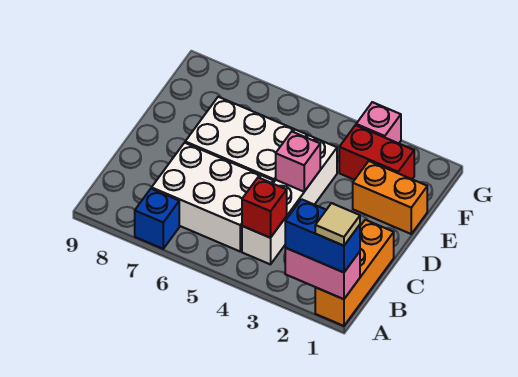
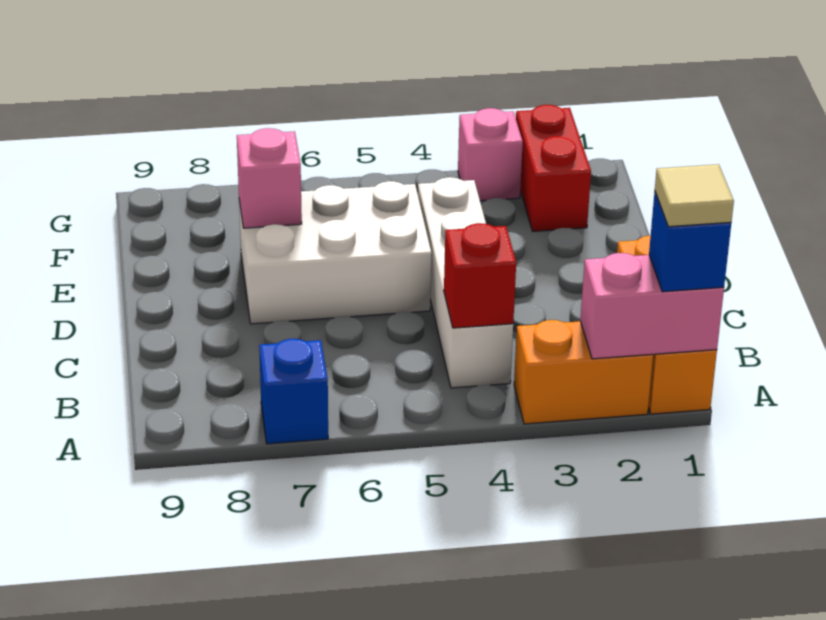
blue 1x2 brick [285,199,360,272] -> blue 1x1 brick [649,192,731,292]
white 2x3 brick [152,143,273,251] -> none
pink 1x1 brick [276,132,320,192] -> pink 1x1 brick moved to [237,128,302,228]
orange 1x2 brick [353,161,427,234] -> orange 1x2 brick moved to [514,320,653,424]
red 1x2 brick [339,125,414,180] -> red 1x2 brick turned to [516,105,591,231]

